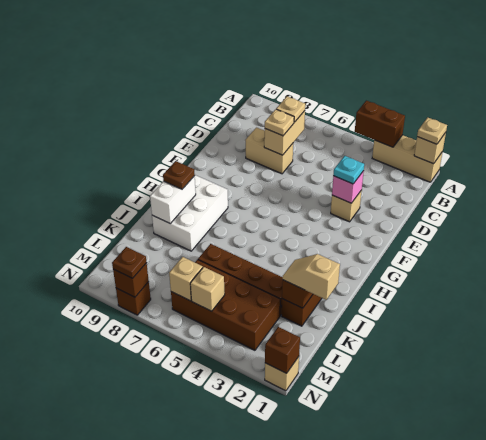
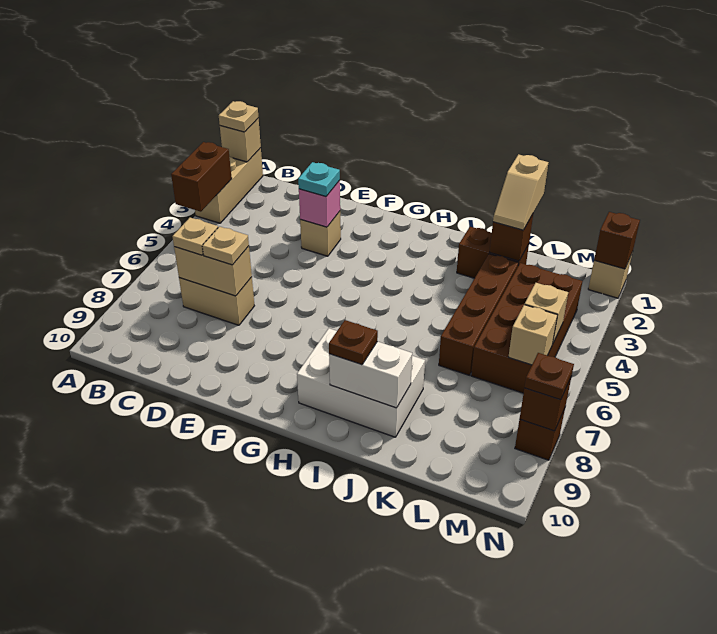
tan 1x2 brick [246,128,293,174] -> tan 1x2 brick turned to [179,277,254,325]

